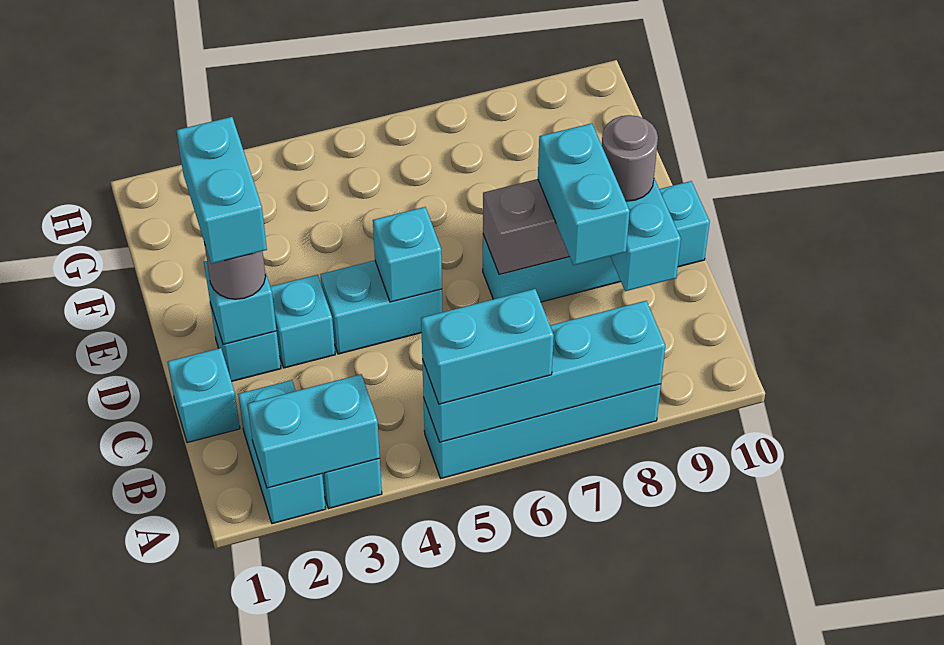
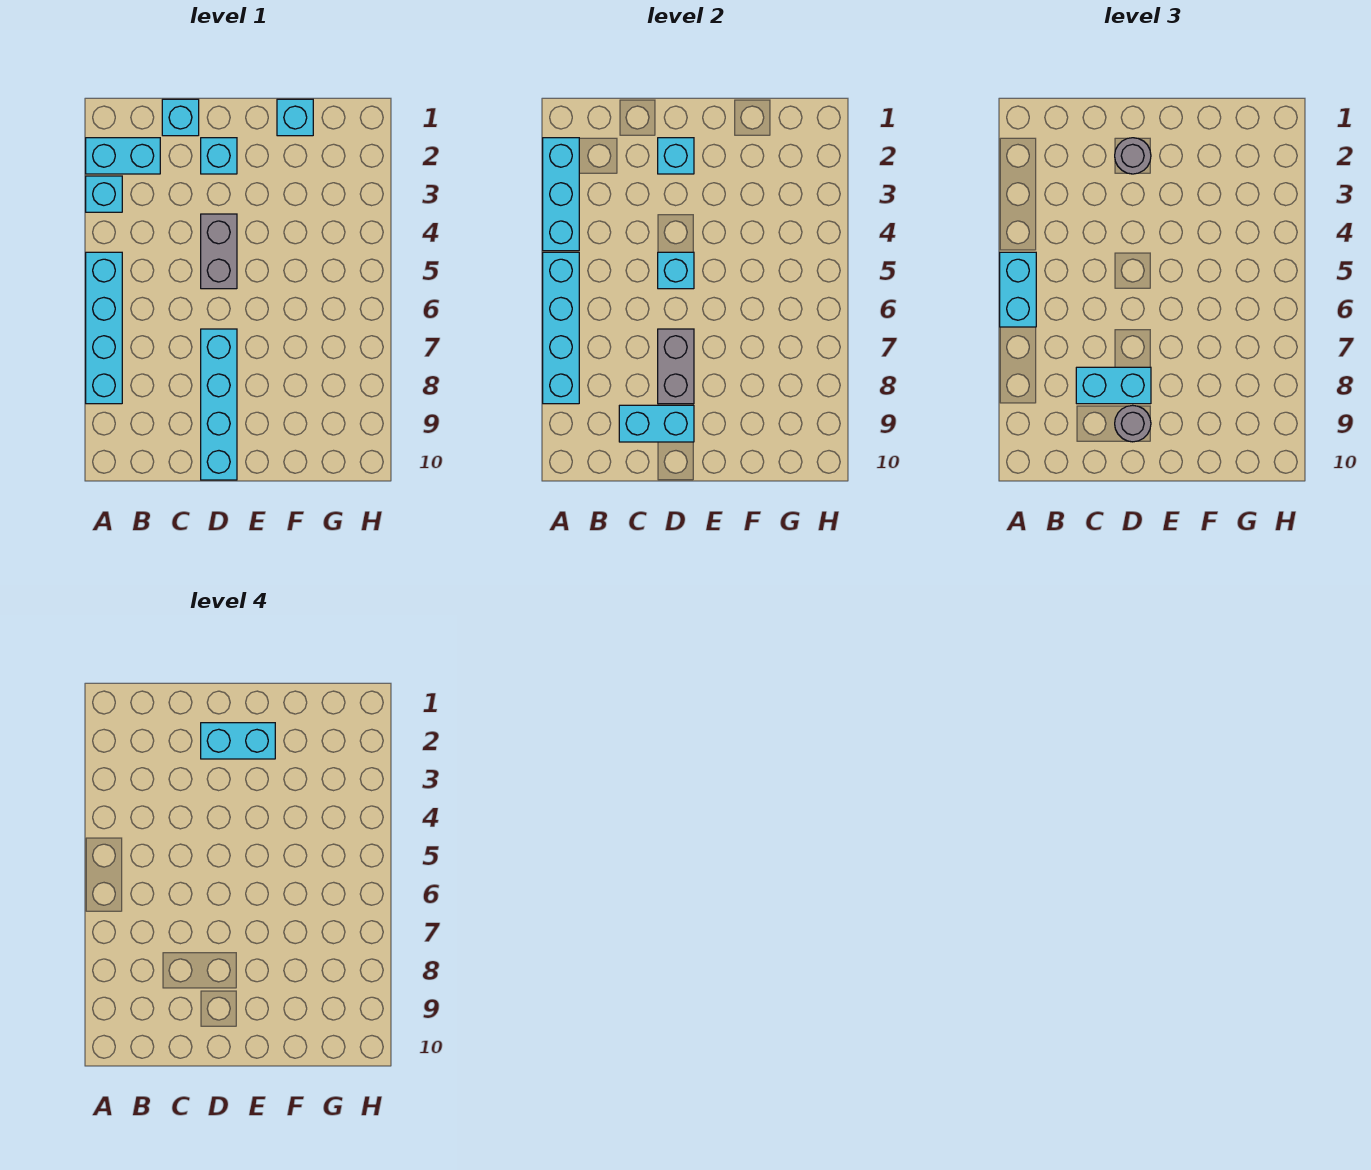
cyan 1x2 brick [247,374,380,488] -> cyan 1x3 brick [543,138,579,251]
cyan 1x1 brick [270,275,335,368] -> cyan 1x1 brick moved to [277,99,313,136]
cyan 1x2 brick [320,260,442,354] -> grey 1x2 brick [201,214,237,289]

